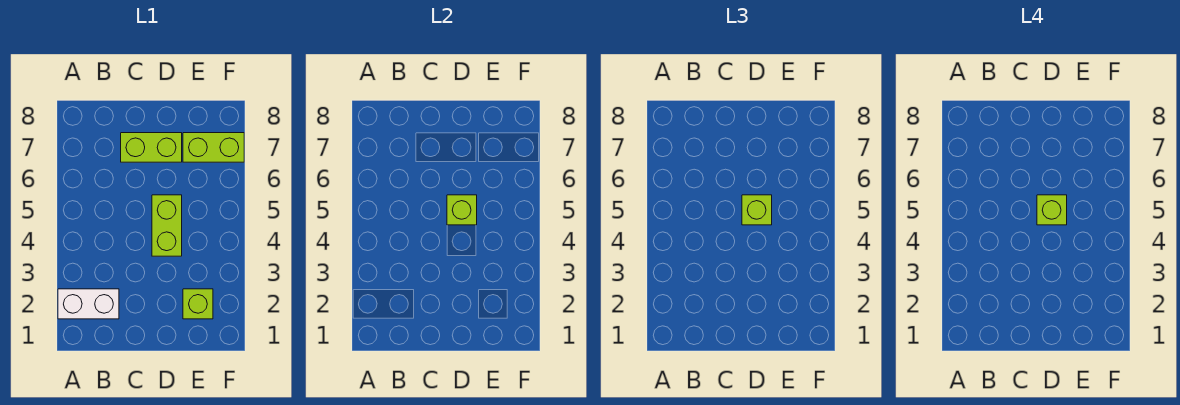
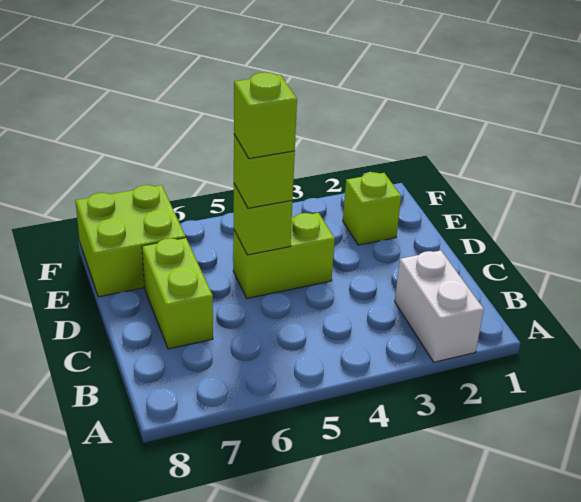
lime 1x2 brick [183,133,244,162] -> lime 2x2 brick [75,185,186,297]

